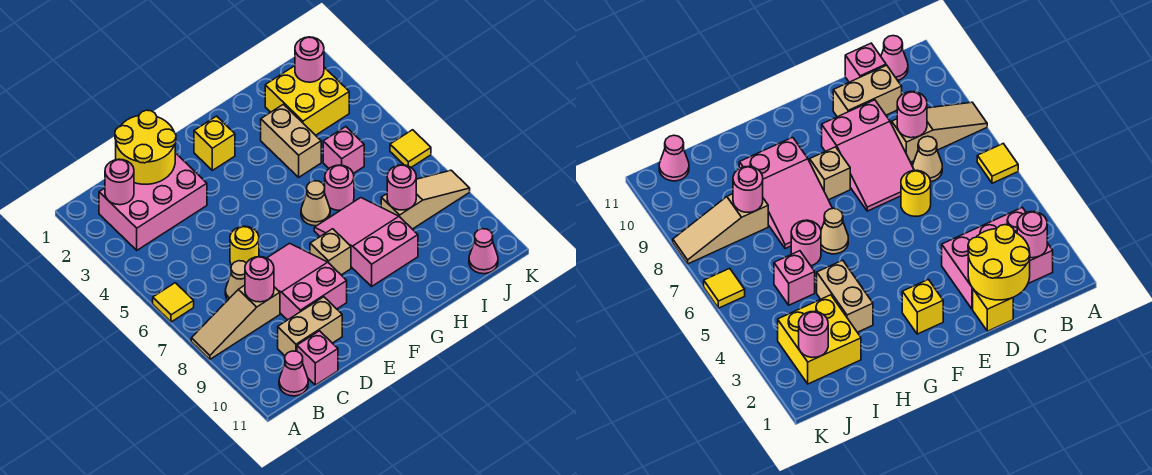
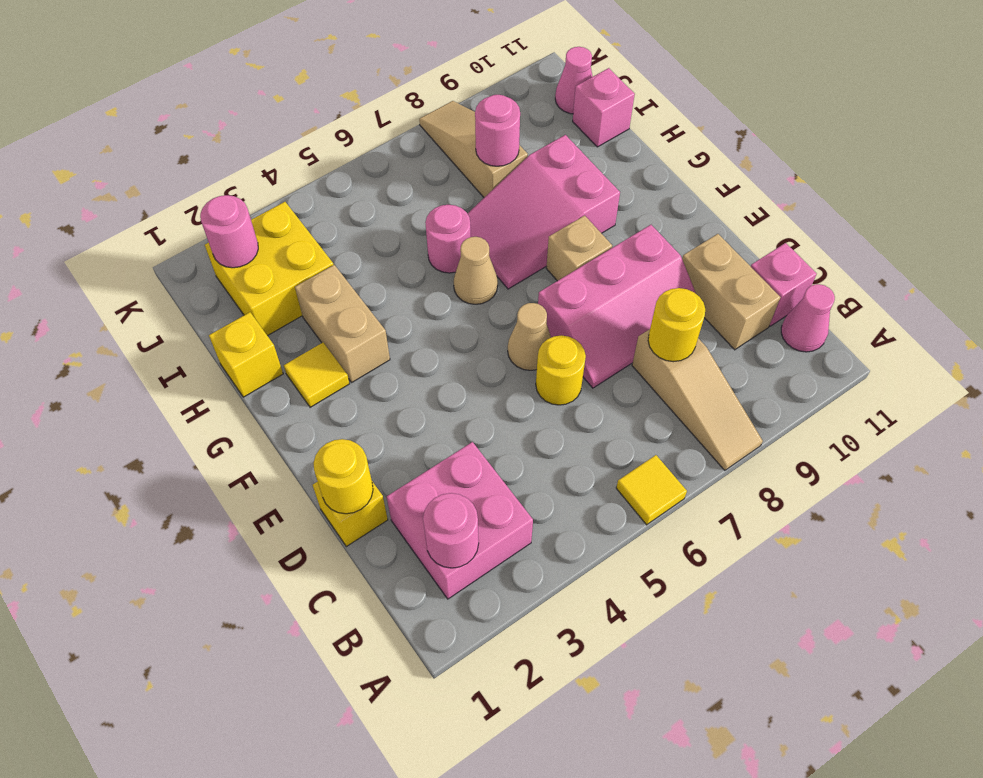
pink 2x3 brick [99,153,207,250] -> pink 2x2 brick [387,442,533,599]
yellow 2x2 round brick [115,110,176,184] -> yellow 1x1 round brick [314,439,373,514]
tan 1x1 cone [225,261,246,300] -> tan 1x1 cone moved to [508,303,551,370]
pink 1x1 round brick [245,257,274,302] -> yellow 1x1 round brick [648,288,705,362]
pink 2x3 slope [267,243,347,320] -> pink 2x3 slope turned to [538,225,696,388]
yellow 1x1 brick [194,116,235,170] -> yellow 1x1 brick moved to [209,312,283,397]
tan 1x2 brick [261,104,321,177] -> tan 1x2 brick turned to [295,265,390,383]
pink 1x1 brick [323,127,364,173] -> pink 1x1 brick moved to [573,68,635,147]
yellow 1x1 tile [390,130,431,167] -> yellow 1x1 tile moved to [284,343,349,407]

